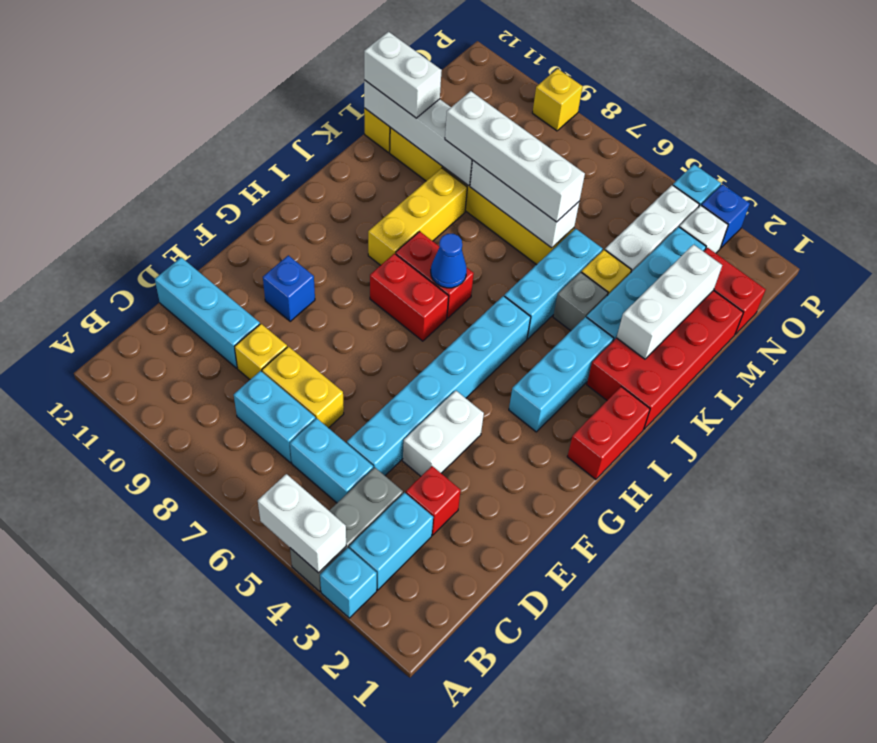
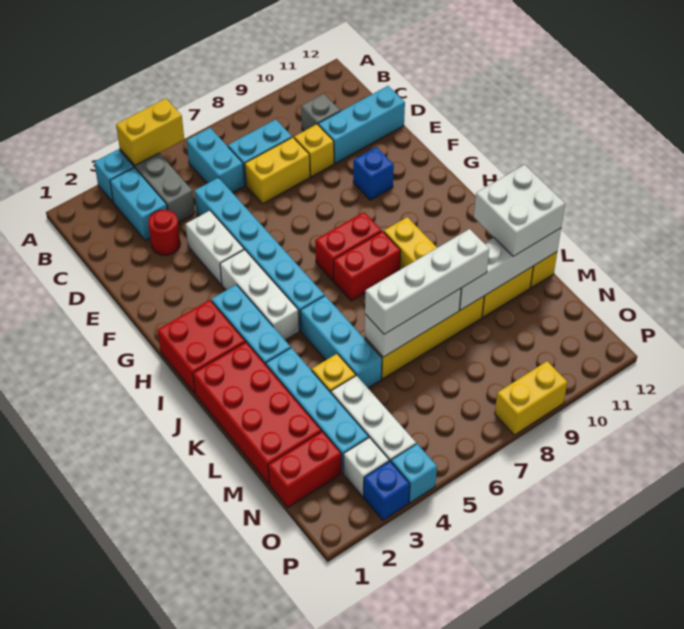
white 1x2 brick [258,474,346,573] -> yellow 1x2 brick [116,99,184,165]
cyan 1x2 brick [290,418,373,503] -> cyan 1x2 brick turned to [186,128,244,193]
red 1x1 brick [406,466,461,535] -> red 1x1 round brick [148,210,180,255]
red 1x2 brick [567,387,650,480] -> red 2x2 brick [157,300,245,393]
blue 1x1 cone [431,234,467,288] -> none
white 1x3 brick [617,245,722,359] -> white 1x3 brick moved to [220,250,299,340]
grey 1x1 brick [553,272,608,331] -> grey 1x1 brick moved to [301,94,340,131]
white 1x2 brick [364,32,442,118] -> white 2x2 brick [474,165,565,256]
yellow 1x1 brick [533,69,583,131] -> yellow 1x2 brick [495,361,567,435]

